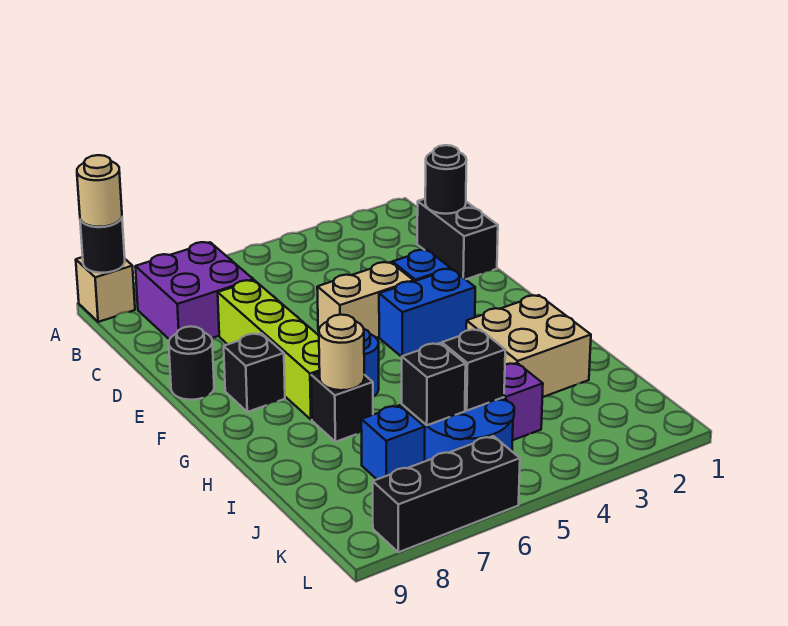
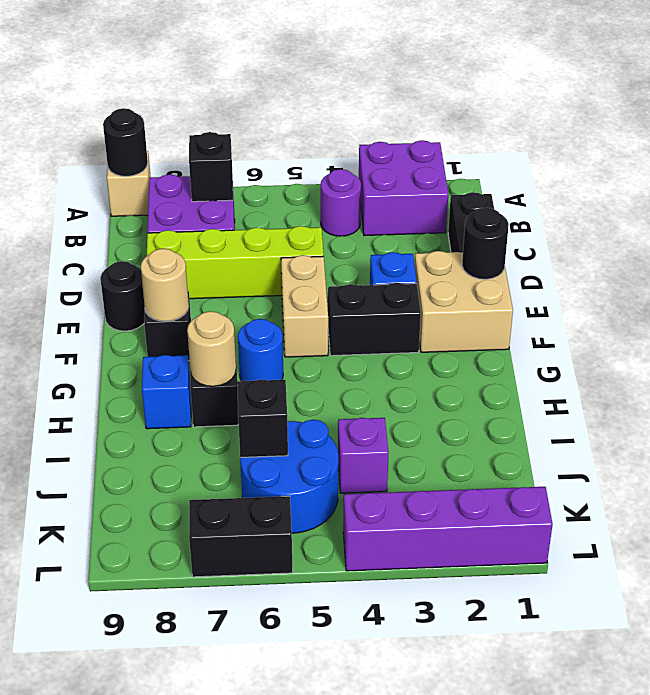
none -> purple 2x2 brick [359,140,448,235]
tan 1x1 round brick [77,155,122,227] -> tan 1x1 round brick moved to [141,249,189,321]
none -> purple 1x1 round brick [321,169,361,236]
black 1x1 round brick [425,145,466,214] -> black 1x1 round brick moved to [462,208,509,279]
lime 1x4 brick [218,280,320,420] -> lime 1x4 brick turned to [147,226,324,299]
tan 1x2 brick [317,262,414,338] -> tan 1x2 brick turned to [281,255,328,357]
blue 1x2 brick [379,269,475,357] -> black 1x2 brick [328,283,421,356]
tan 2x2 brick [466,295,591,397] -> tan 2x2 brick moved to [415,251,513,352]
black 1x1 brick [442,329,505,411] -> black 1x1 brick moved to [189,132,233,202]
blue 1x1 brick [361,405,425,479] -> blue 1x1 brick moved to [142,355,191,429]
none -> purple 1x4 brick [343,487,553,571]
black 1x3 brick [373,436,520,552] -> black 1x2 brick [189,496,293,577]

